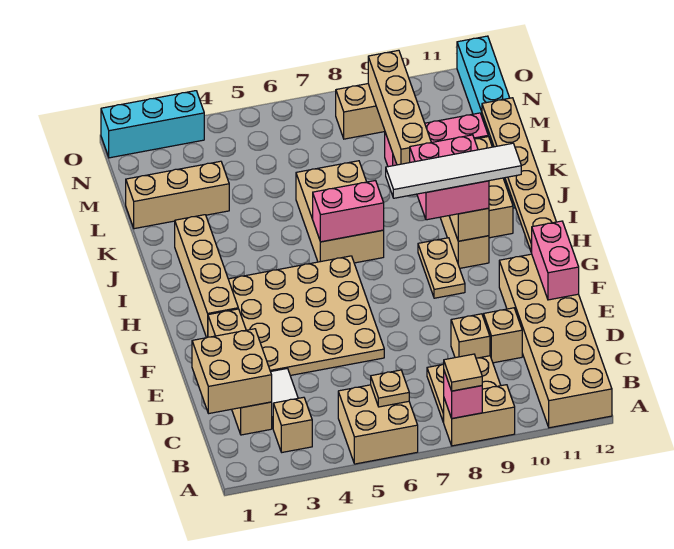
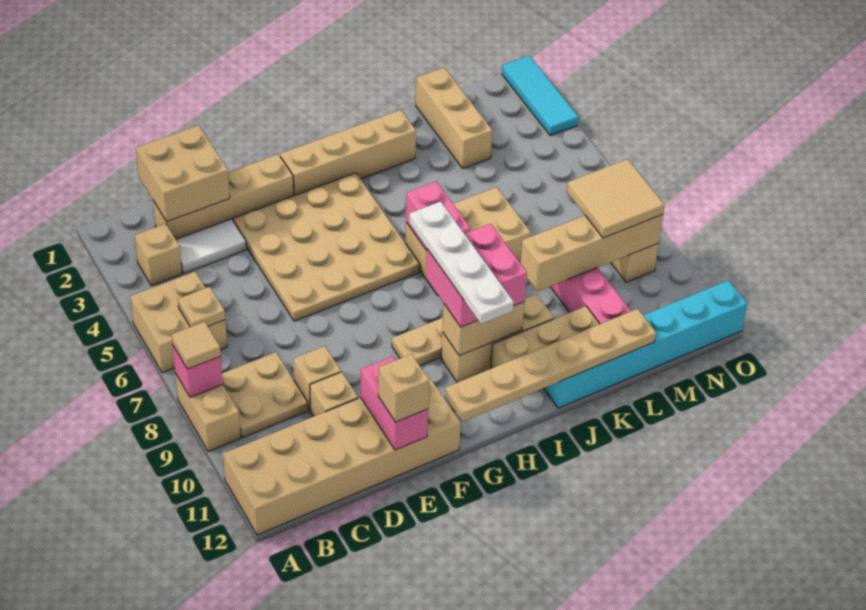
pink 1x2 brick [531,221,579,300] -> pink 1x2 brick turned to [361,356,428,450]
none -> tan 1x1 brick [378,354,429,422]
white 1x4 tile [386,143,521,198] -> white 1x4 plate [409,202,514,324]
none -> tan 2x2 tile [567,159,665,238]
cyan 1x3 brick [101,91,204,158] -> cyan 1x3 tile [502,56,578,136]

